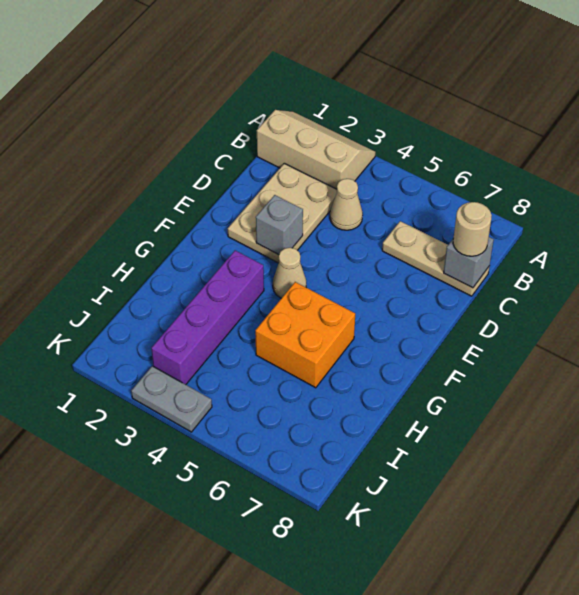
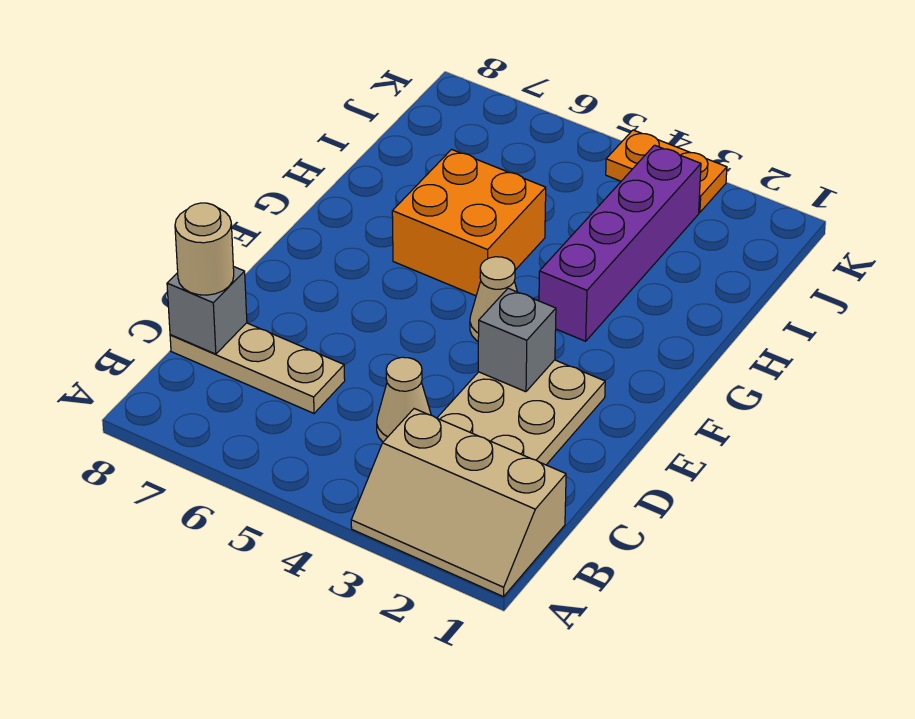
grey 1x2 plate [131,366,212,432] -> orange 1x2 plate [606,130,727,213]

